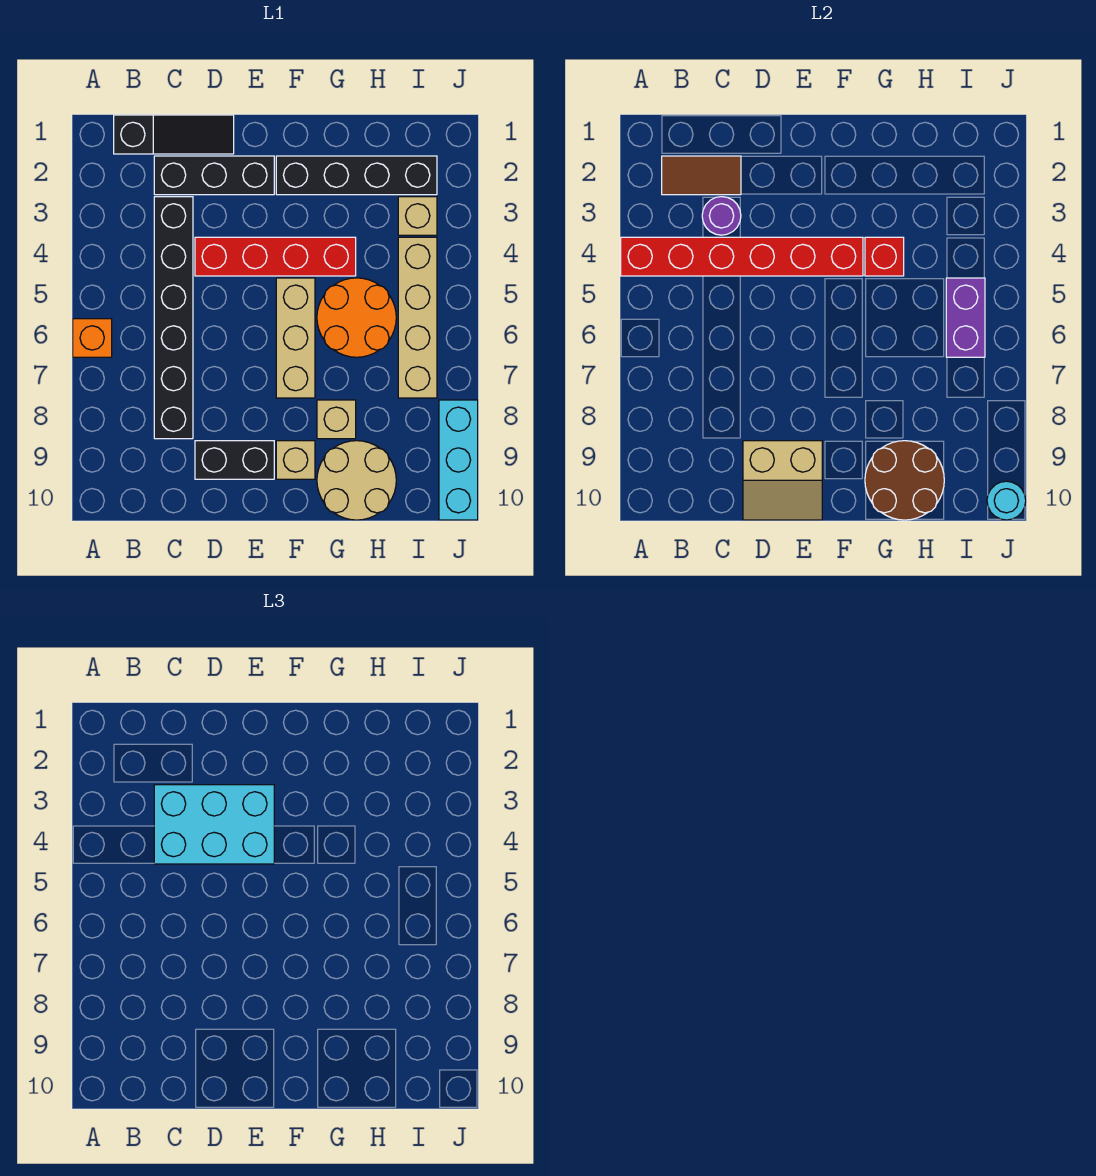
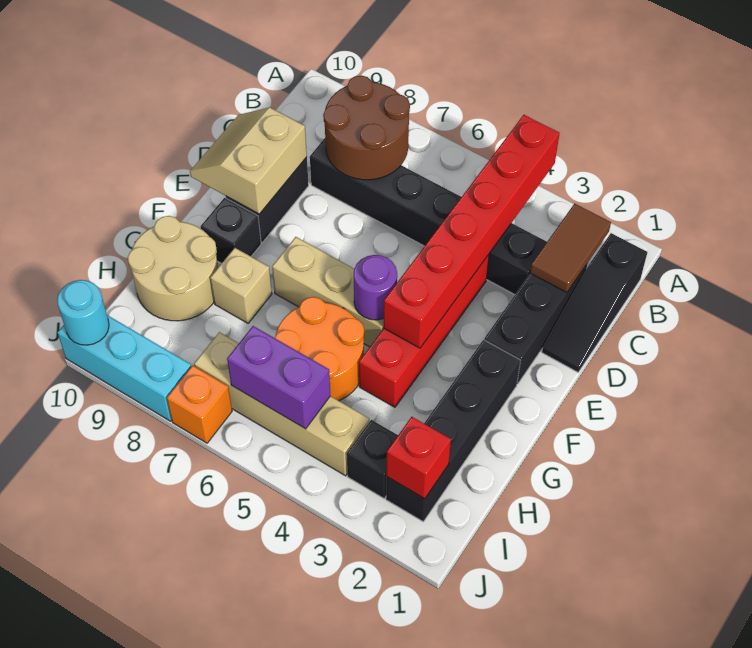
orange 1x1 brick [73,319,112,357] -> orange 1x1 brick moved to [167,365,232,443]
purple 1x1 round brick [702,197,741,235] -> purple 1x1 round brick moved to [354,255,397,320]
cyan 2x3 brick [154,785,274,864] -> none
tan 1x1 brick [276,441,315,479] -> black 1x1 brick [200,198,261,264]
red 1x1 brick [865,237,904,276] -> red 1x1 brick moved to [386,417,451,499]
brown 2x2 round brick [865,441,944,520] -> brown 2x2 round brick moved to [323,76,410,180]
tan 1x1 brick [398,197,437,235] -> black 1x1 brick [347,420,398,498]

